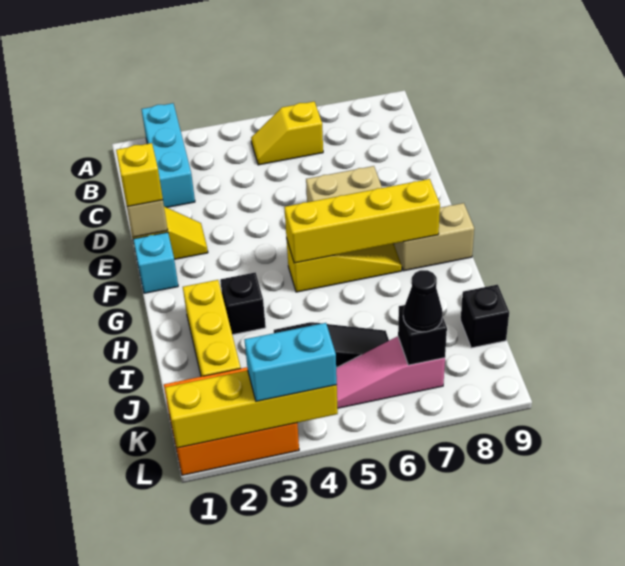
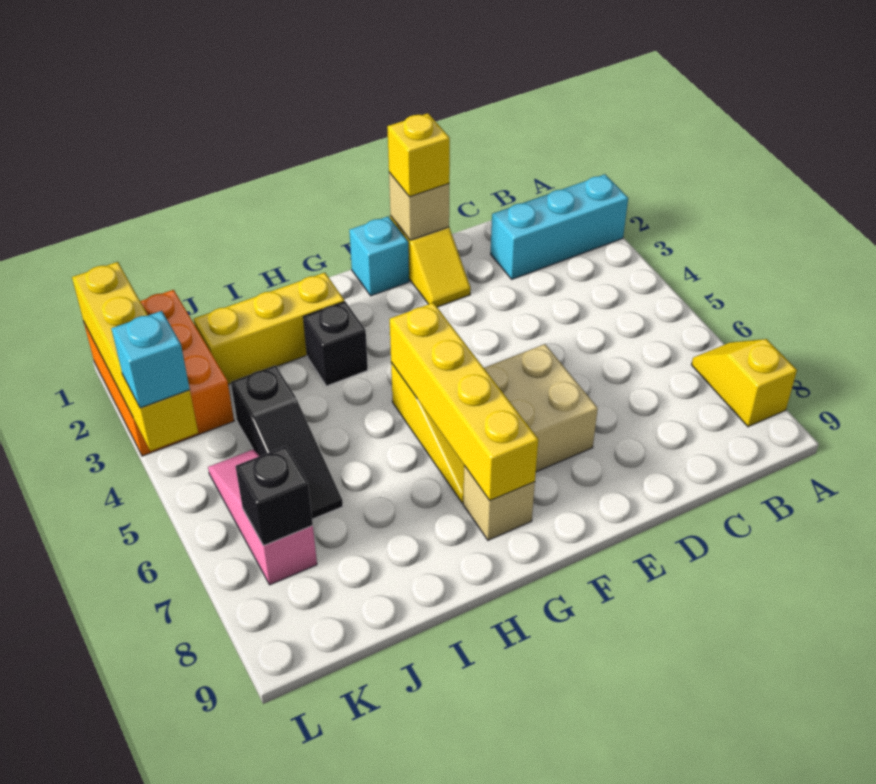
yellow 1x2 slope [251,102,323,165] -> yellow 1x2 slope moved to [692,339,797,427]
tan 1x2 brick [394,203,474,271] -> tan 1x1 brick [463,466,535,540]
black 1x1 brick [461,285,509,348] -> none
black 1x1 cone [403,270,443,332] -> none
cyan 1x2 brick [244,323,337,401] -> cyan 1x1 brick [111,311,190,408]

